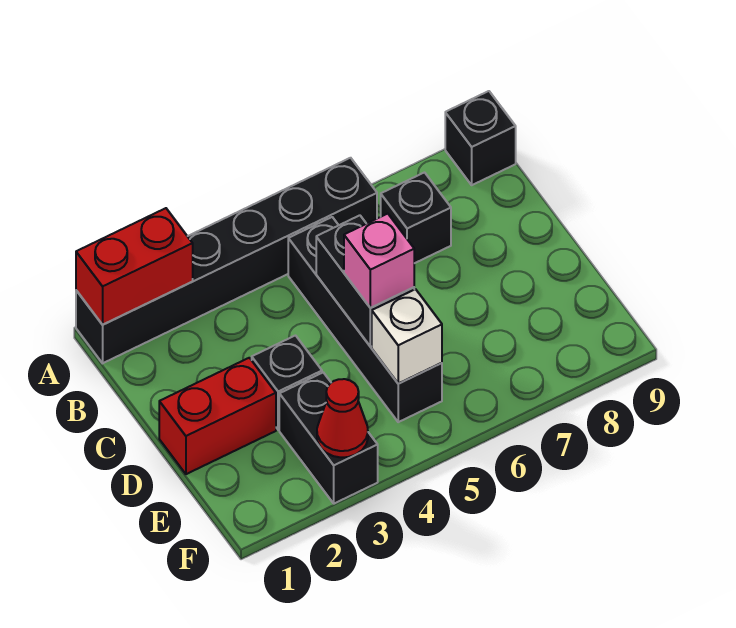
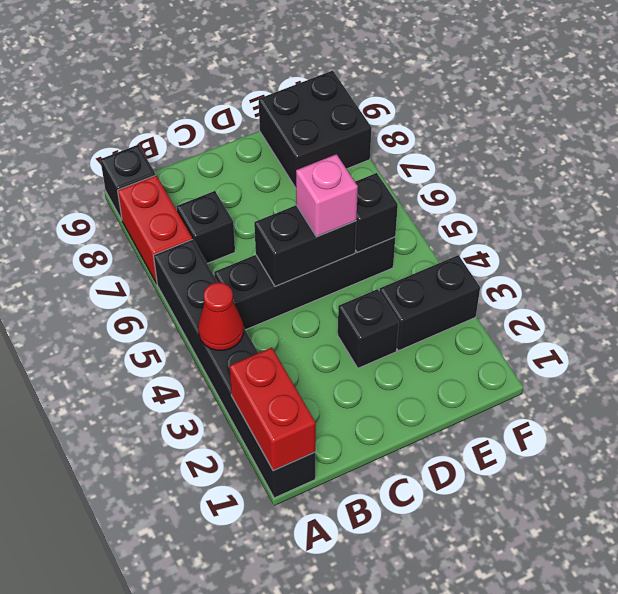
red 1x2 brick [159,358,276,474] -> red 1x2 brick moved to [118,175,192,284]
white 1x1 brick [372,289,442,384] -> black 1x1 brick [355,173,398,253]
none -> black 2x2 brick [259,71,372,188]
red 1x1 cone [317,379,368,457] -> red 1x1 cone moved to [198,282,243,350]

